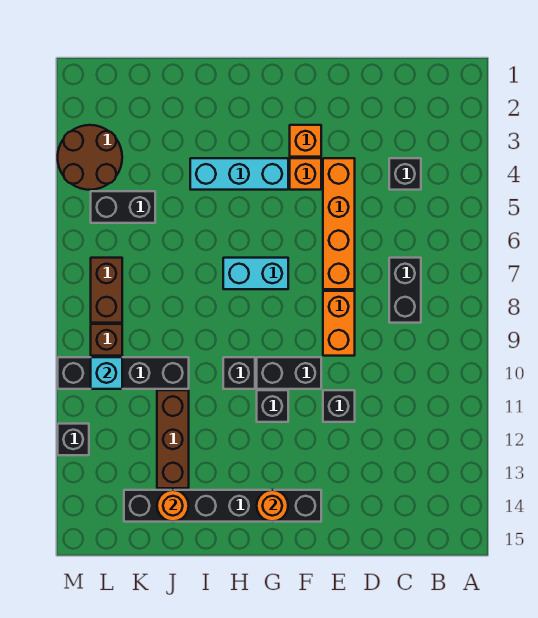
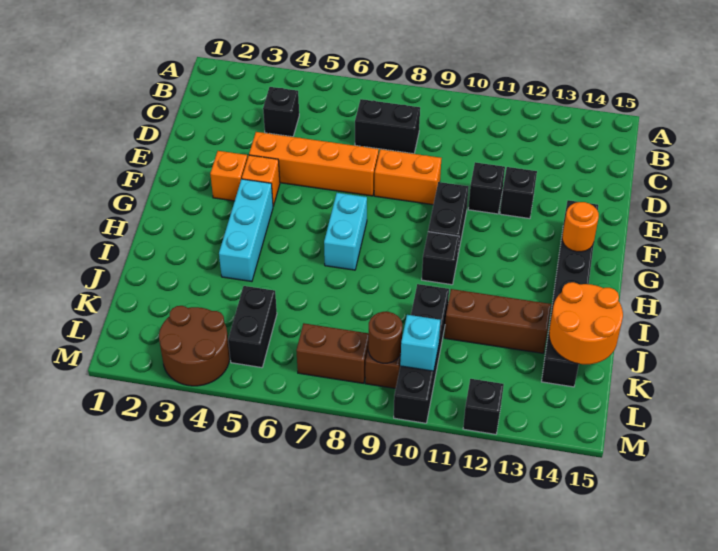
black 1x1 brick [257,390,288,422] -> black 1x1 brick moved to [500,167,537,219]
orange 1x1 round brick [157,490,189,522] -> orange 2x2 round brick [549,282,623,364]
none -> brown 1x1 round brick [368,312,402,363]

